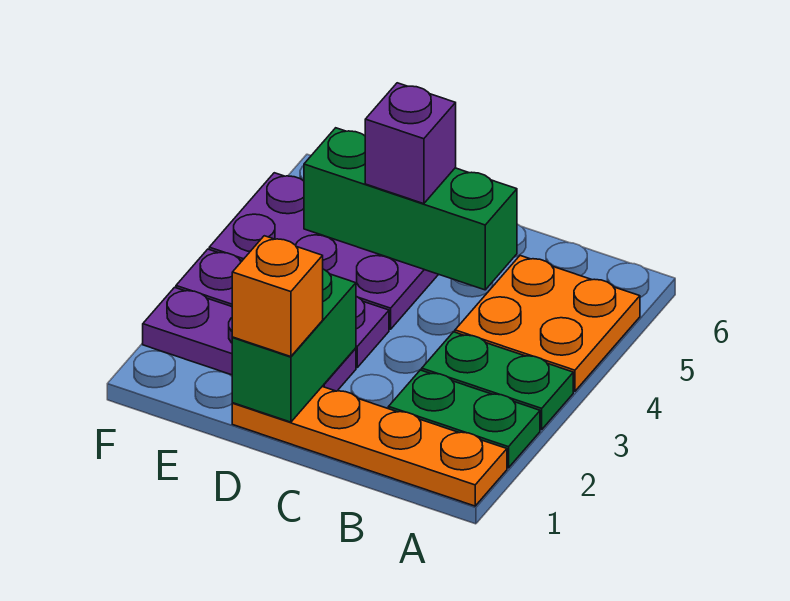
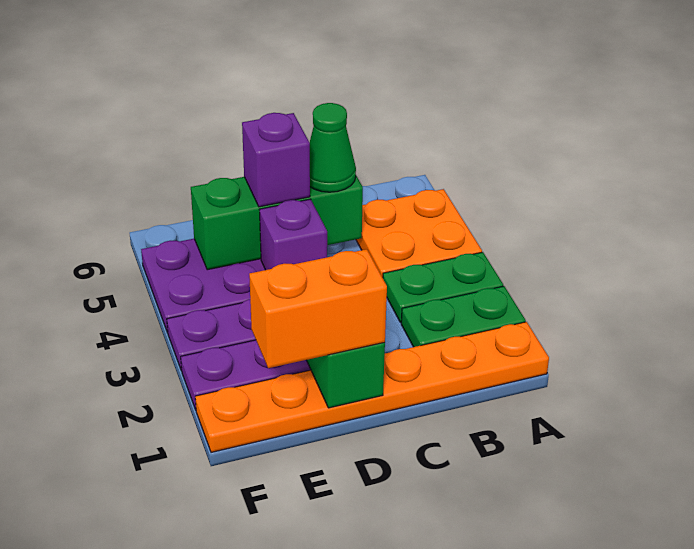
orange 1x4 plate [232,387,507,506] -> orange 1x6 plate [195,322,549,452]
none -> green 1x1 cone [309,103,356,192]
orange 1x1 brick [232,236,323,357] -> orange 1x2 brick [249,249,387,368]
none -> purple 1x1 brick [259,199,327,270]

